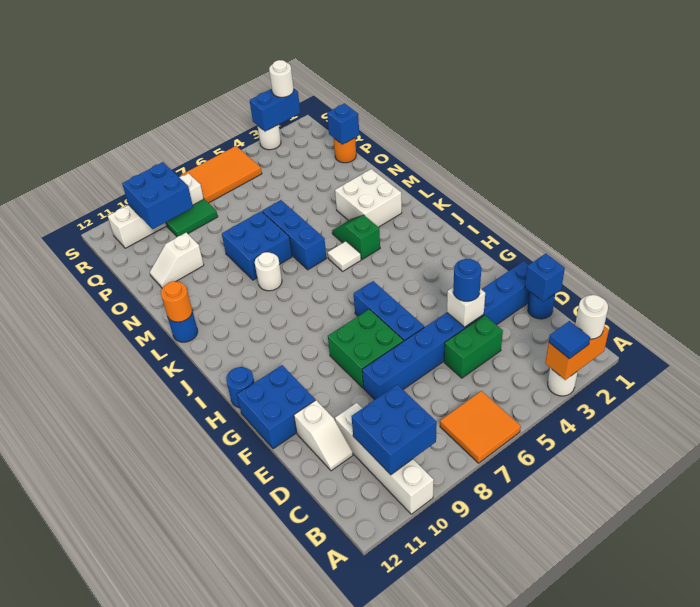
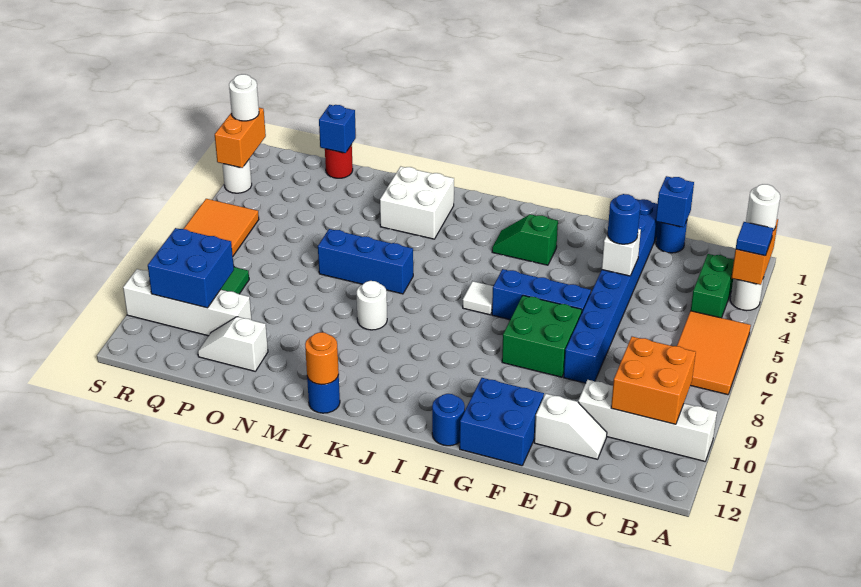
orange 2x2 tile [440,391,521,463] -> orange 2x3 tile [677,311,751,395]
blue 2x2 brick [351,384,437,475] -> orange 2x2 brick [611,337,696,424]
green 1x2 brick [444,315,503,378] -> green 1x2 brick moved to [691,254,734,318]
green 1x2 slope [332,215,380,260] -> green 1x2 slope moved to [492,214,558,265]
white 1x1 tile [328,241,361,271] -> white 1x1 tile moved to [463,281,493,315]
blue 2x2 brick [222,211,292,280] -> none
white 1x2 slope [150,233,204,288] -> white 1x2 slope turned to [198,317,268,371]
orange 1x1 round brick [334,138,356,163] -> red 1x1 round brick [325,145,353,178]
white 1x4 brick [108,173,204,248] -> white 1x4 brick turned to [123,269,252,336]
blue 1x2 brick [250,89,300,131] -> orange 1x2 brick [215,108,266,168]

